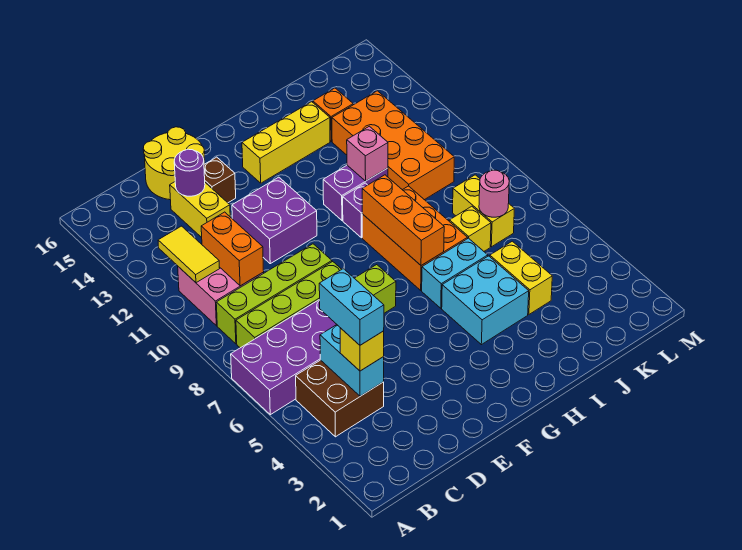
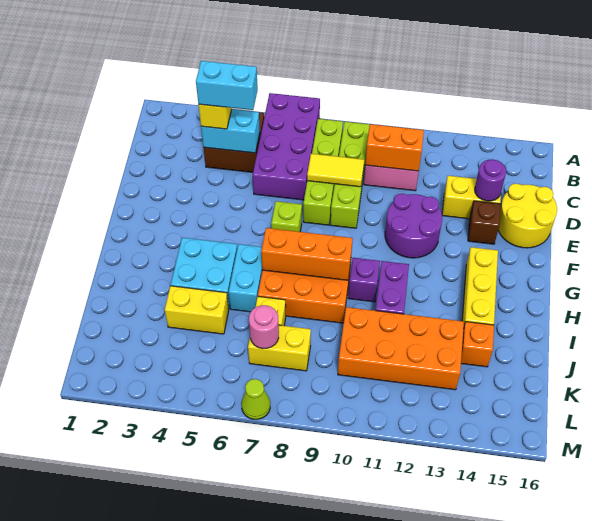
yellow 1x2 tile [158,226,220,283] -> yellow 1x2 tile moved to [307,154,364,187]
purple 2x2 brick [232,177,317,264] -> purple 2x2 round brick [385,193,442,258]
pink 1x1 brick [347,126,388,181] -> none
none -> lime 1x1 cone [241,379,270,419]

